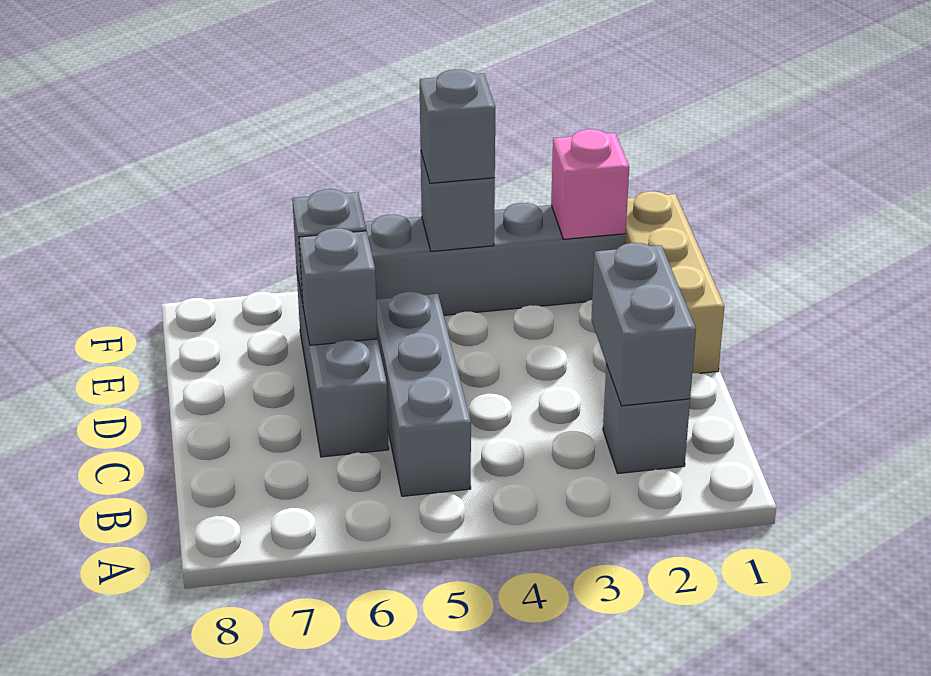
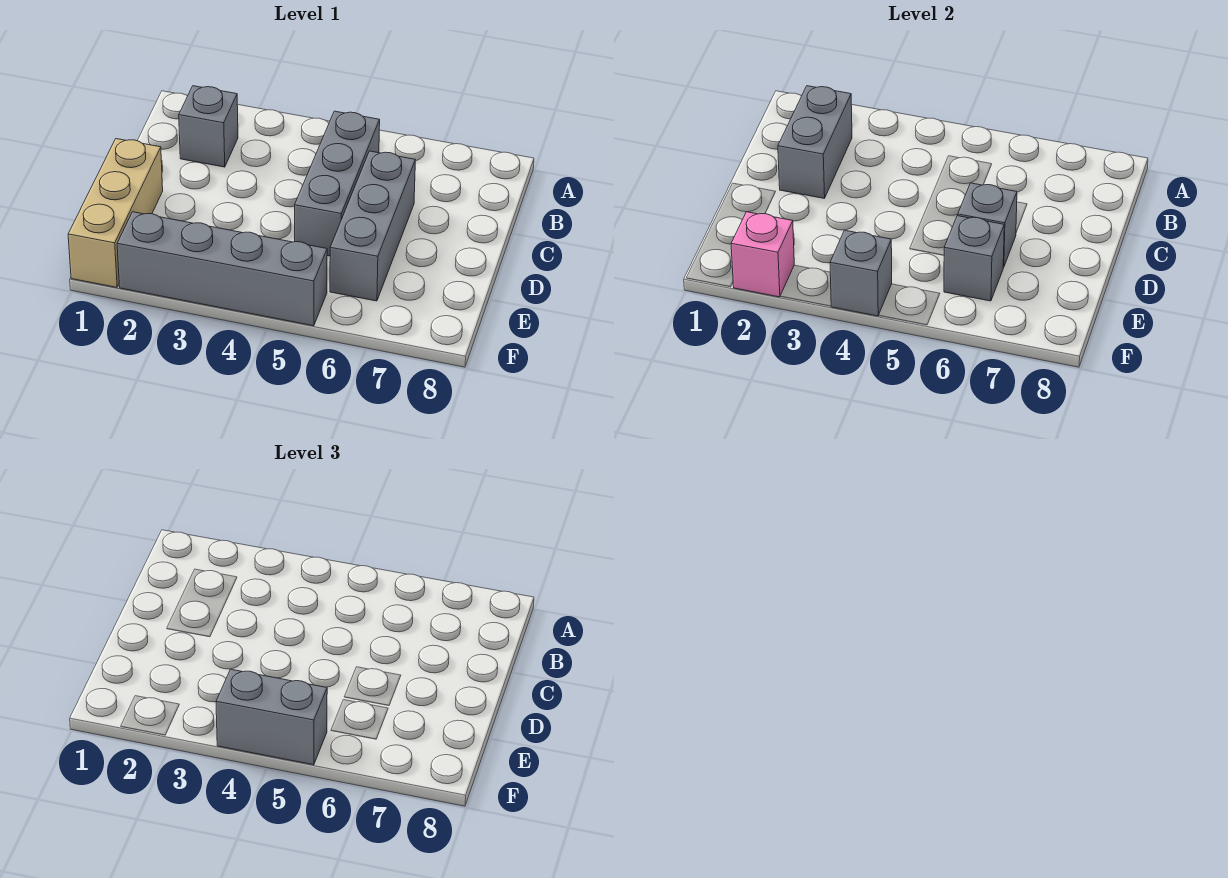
grey 1x1 brick [420,70,495,183] -> grey 1x2 brick [216,669,327,765]

